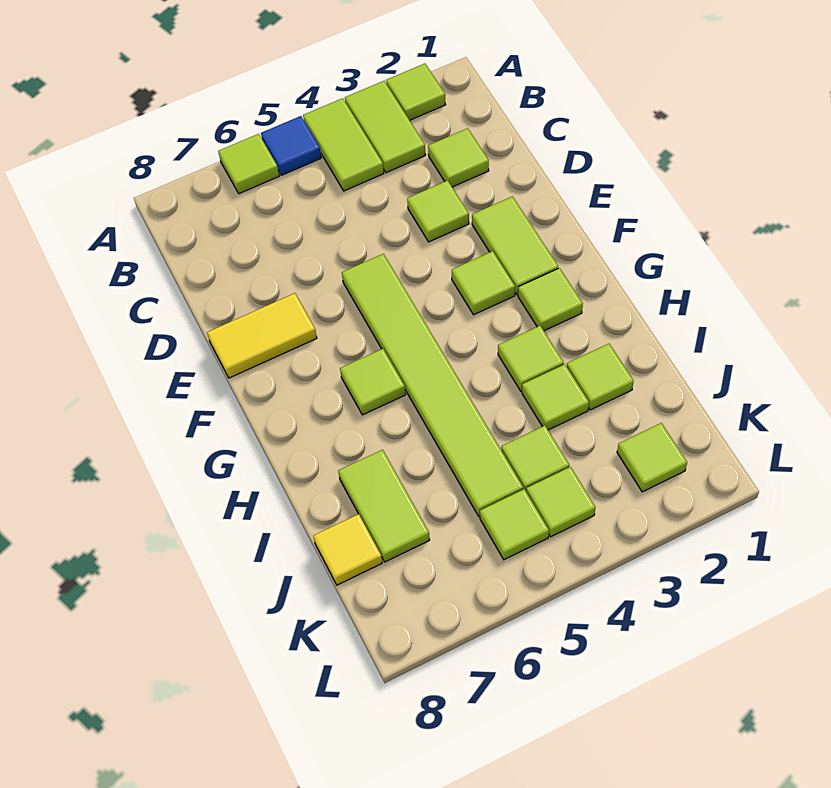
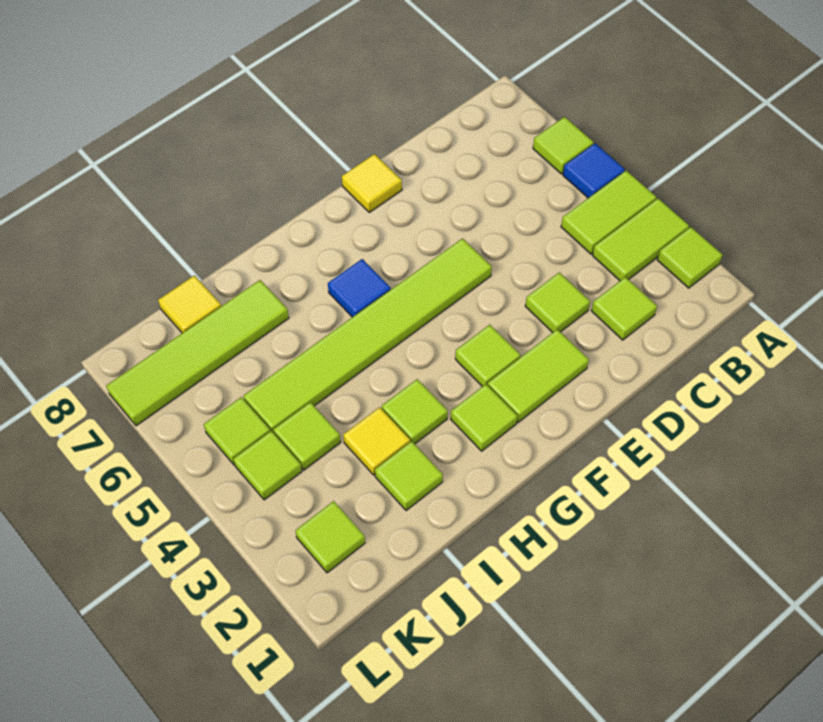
yellow 1x2 tile [207,293,317,378] -> yellow 1x1 tile [342,154,402,212]
lime 1x1 tile [340,349,405,415] -> blue 1x1 tile [328,259,391,317]
lime 1x1 tile [522,364,589,430] -> yellow 1x1 tile [343,407,410,475]
lime 1x2 tile [338,450,430,562] -> lime 1x4 tile [106,280,289,426]

